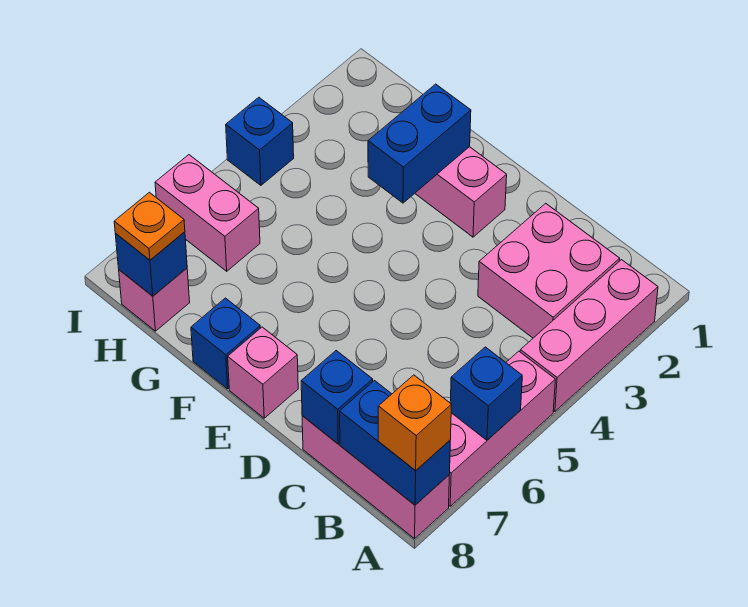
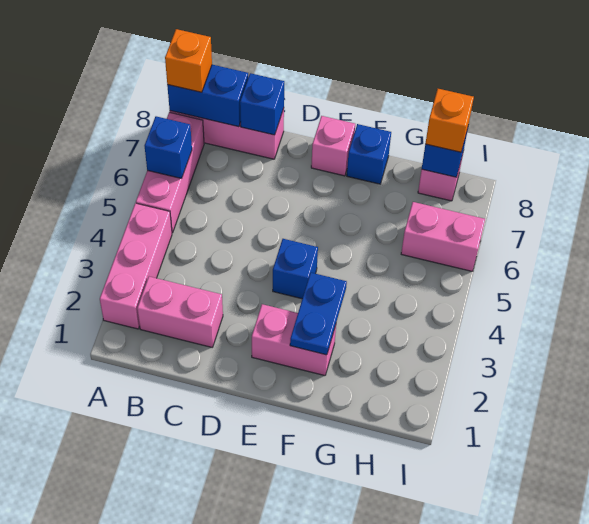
pink 2x2 brick [478,203,620,338] -> pink 1x2 brick [137,277,223,347]
blue 1x2 brick [368,84,471,203] -> blue 1x2 plate [290,272,347,355]
orange 1x1 plate [114,192,185,260] -> orange 1x1 brick [425,89,474,152]
blue 1x1 brick [226,97,294,185] -> blue 1x1 brick moved to [273,239,318,299]

